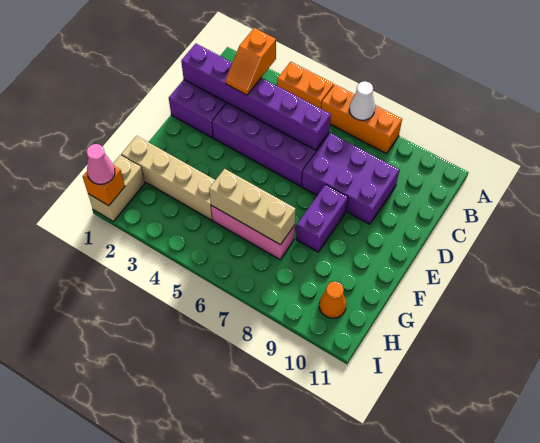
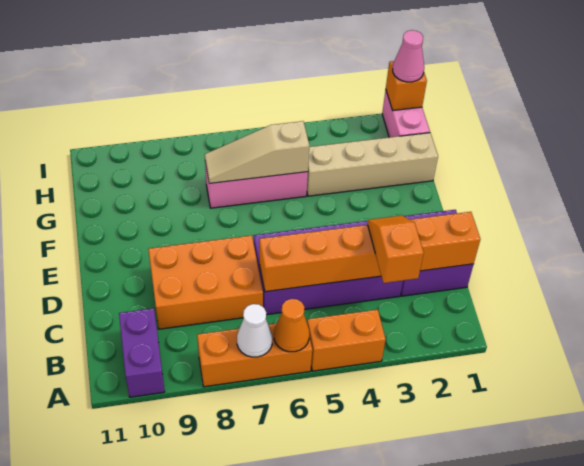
purple 1x6 brick [181,44,331,150] -> orange 1x6 brick [259,212,480,292]
purple 2x3 brick [302,133,399,224] -> orange 2x3 brick [148,235,263,329]
purple 1x2 brick [296,185,348,252] -> purple 1x2 brick moved to [119,308,165,397]
tan 1x3 brick [209,169,296,245] -> tan 1x3 slope [205,121,309,183]
tan 1x2 brick [88,155,145,221] -> pink 1x2 brick [382,90,430,137]
orange 1x1 cone [319,282,346,318] -> orange 1x1 cone moved to [274,299,310,352]

